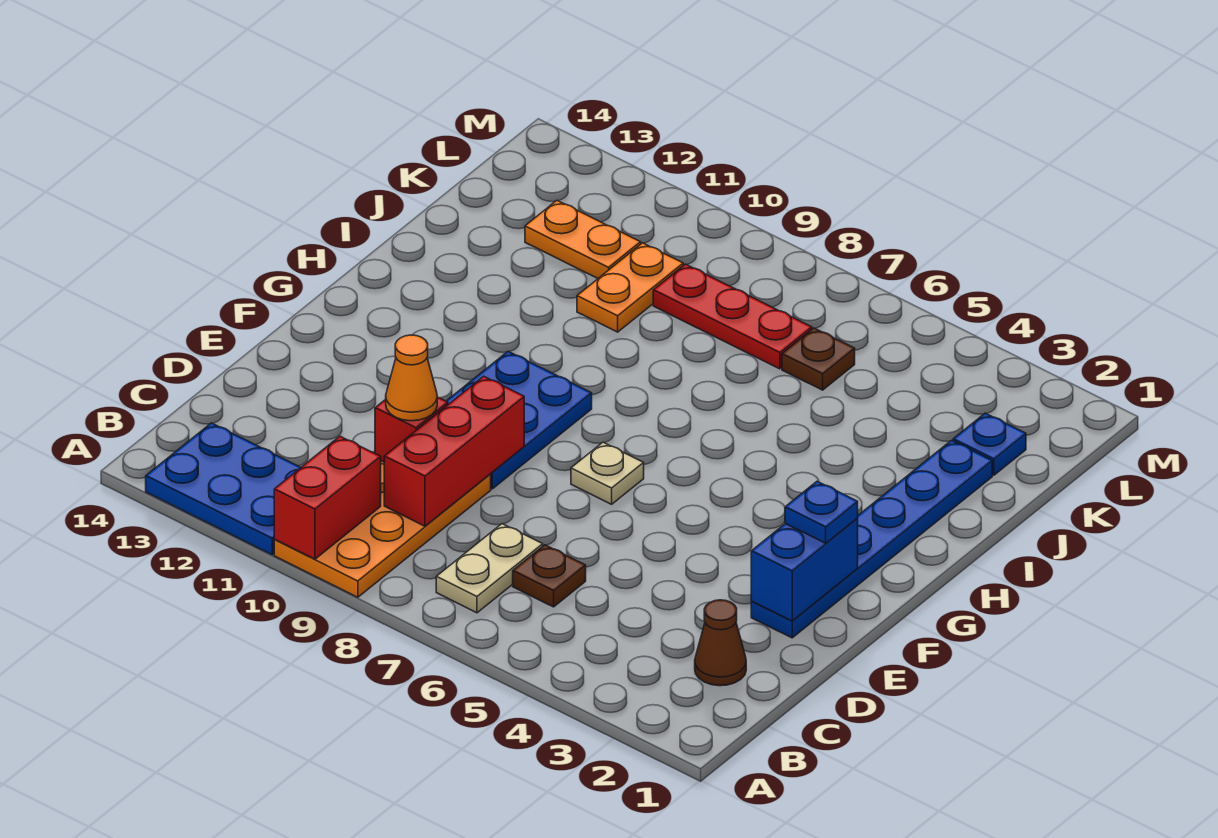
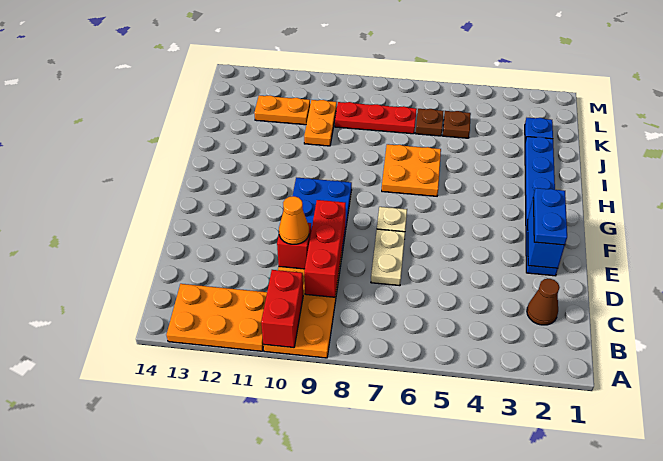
blue 2x3 plate [146,423,301,555] -> orange 2x3 plate [167,284,267,351]
tan 1x2 plate [436,524,543,613] -> tan 1x2 plate moved to [371,229,405,286]
brown 1x1 plate [513,545,586,607] -> brown 1x1 plate moved to [443,111,471,138]
blue 1x1 plate [785,481,858,543] -> blue 1x2 plate [533,188,567,245]
none -> orange 2x2 plate [382,144,441,196]

